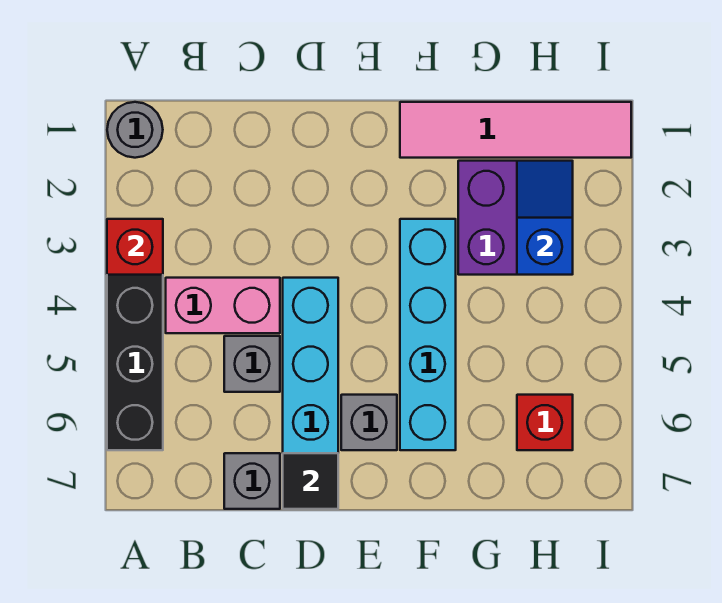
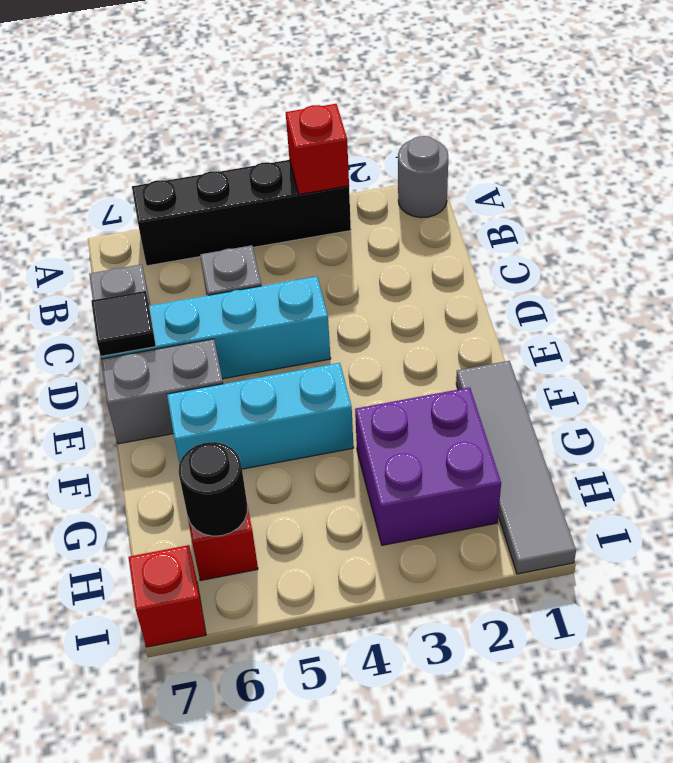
pink 1x2 brick [166,278,280,333] -> none
grey 1x1 brick [341,395,397,450] -> grey 1x2 brick [101,339,223,444]
pink 1x4 tile [400,102,631,158] -> grey 1x4 tile [456,361,576,574]
cyan 1x4 brick [400,219,456,450] -> cyan 1x3 brick [167,363,354,469]
blue 1x2 slope [517,161,573,275] -> none
none -> black 1x1 round brick [179,442,247,536]
none -> red 1x1 brick [128,545,206,647]

